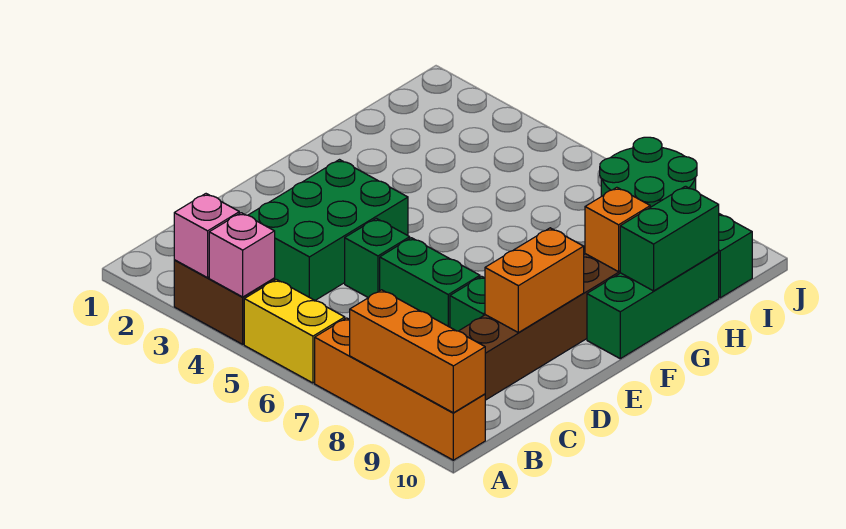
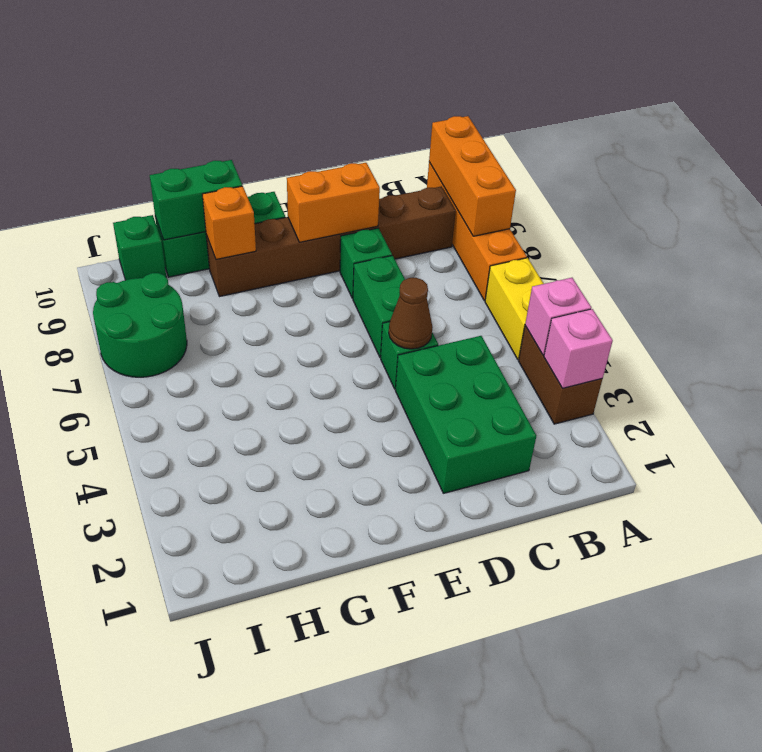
green 2x3 brick [248,160,408,300] -> green 2x3 brick turned to [395,336,536,493]
none -> brown 1x1 cone [389,278,433,349]

